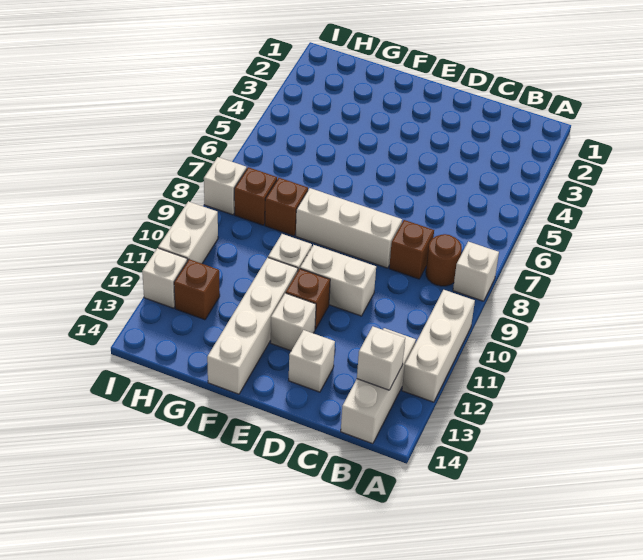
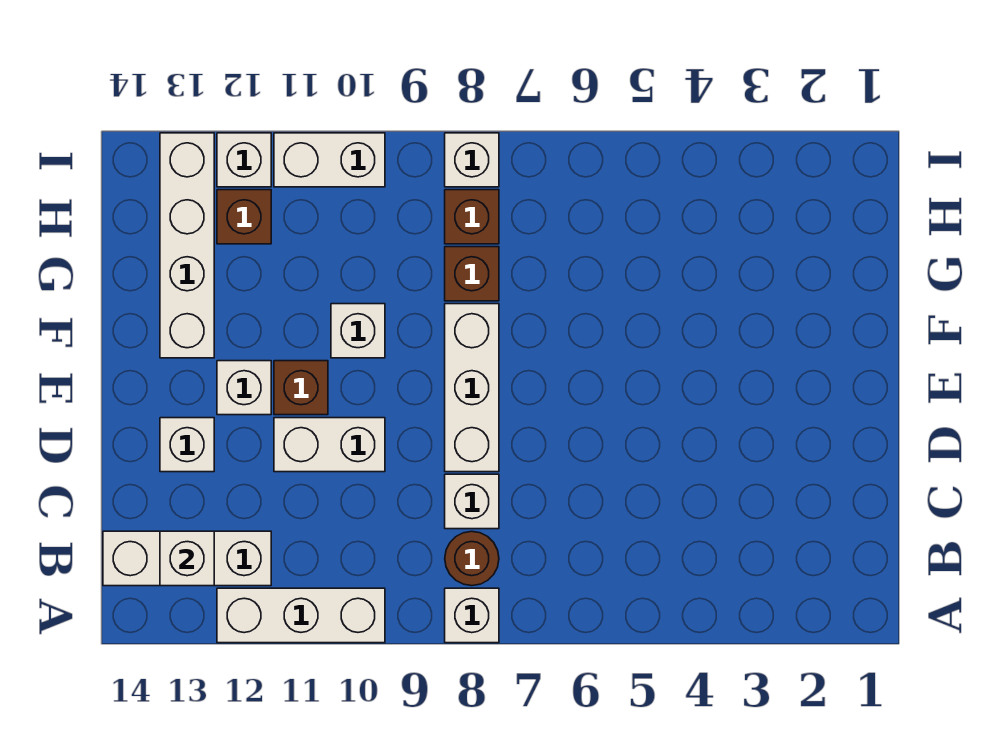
brown 1x1 brick [389,220,434,279] -> white 1x1 brick [445,474,499,529]
white 1x2 brick [300,245,376,316] -> white 1x2 brick turned to [274,418,385,472]
white 1x4 brick [207,258,298,394] -> white 1x4 brick turned to [160,133,214,358]

